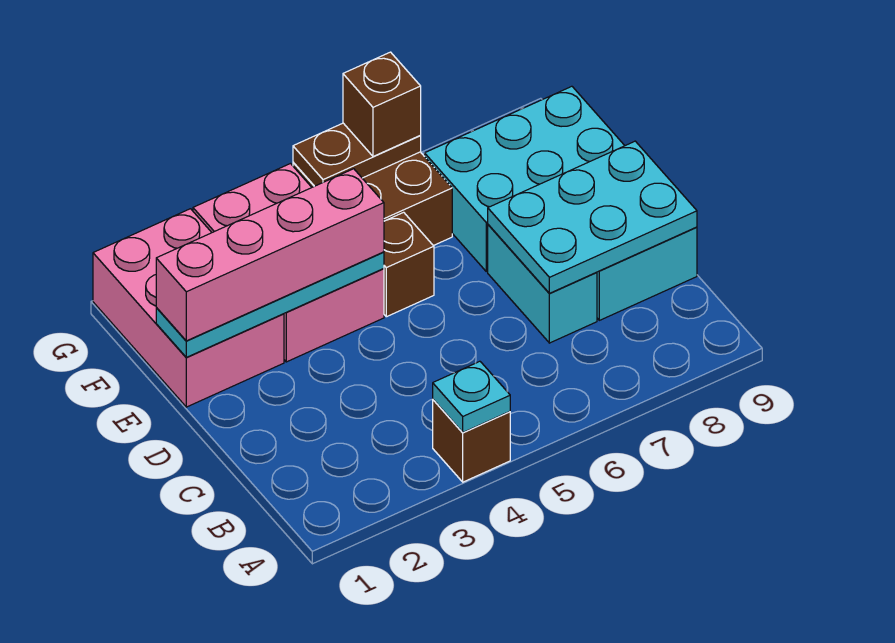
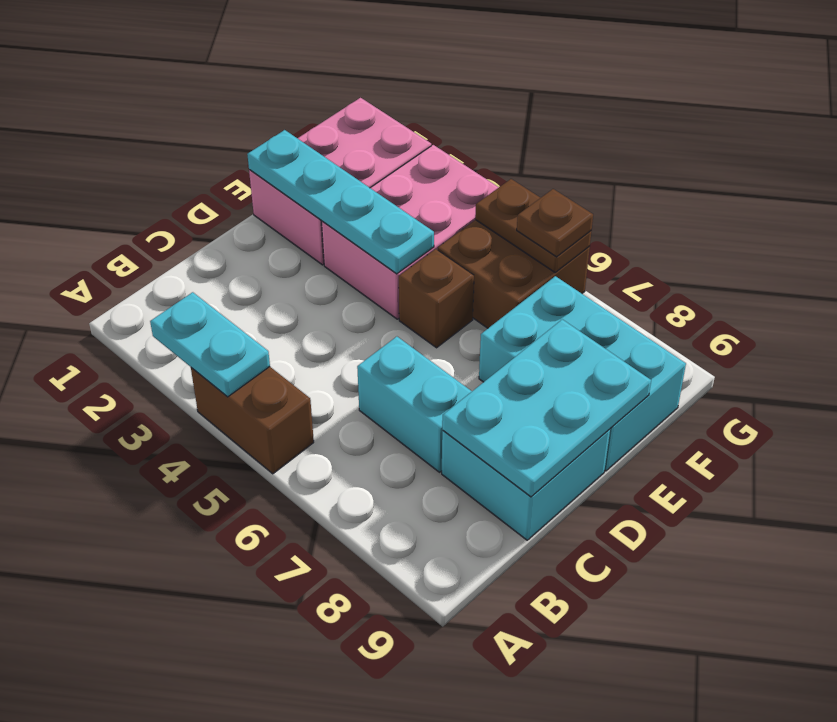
brown 1x1 brick [433,400,510,482] -> brown 1x2 brick [191,367,314,474]
cyan 1x1 plate [433,361,510,432] -> cyan 1x2 plate [150,292,270,397]
cyan 1x2 brick [488,225,597,343] -> cyan 1x2 brick turned to [357,337,472,472]
cyan 2x3 plate [488,141,697,293] -> cyan 2x3 plate turned to [442,319,651,497]
pink 1x4 brick [156,169,384,341] -> none
brown 1x1 brick [343,52,421,156] -> brown 1x1 plate [517,189,593,257]

